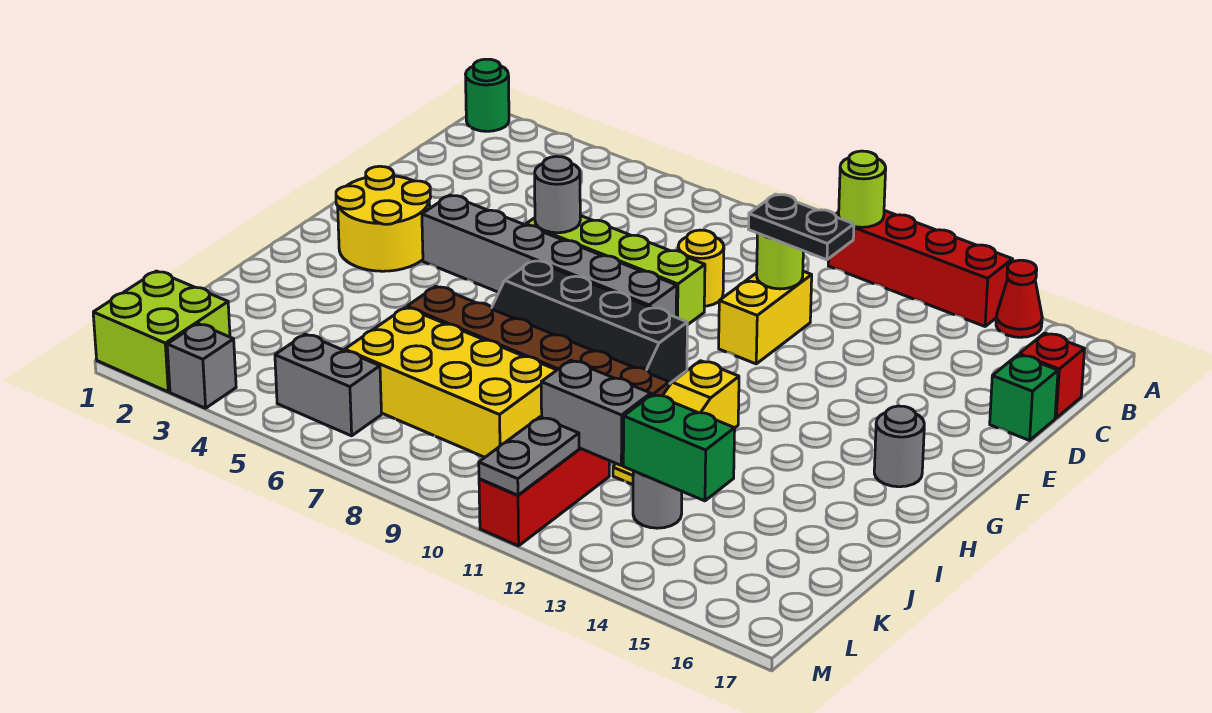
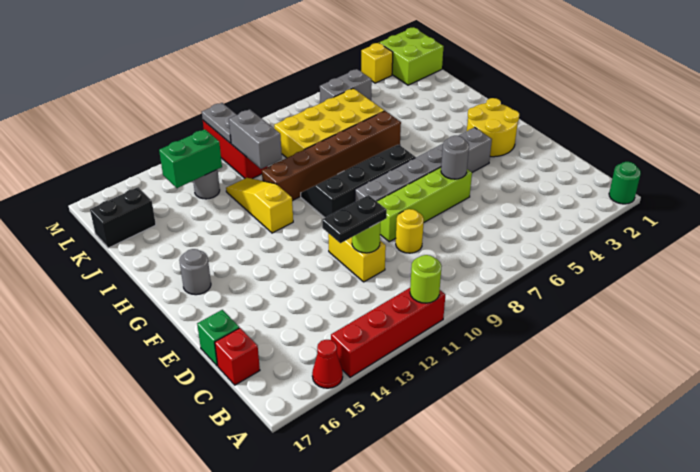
grey 1x2 brick [541,360,651,465] -> grey 1x2 brick turned to [229,109,282,169]
none -> black 1x2 brick [90,187,156,248]
grey 1x1 brick [167,324,236,408] -> yellow 1x1 brick [361,43,393,83]

